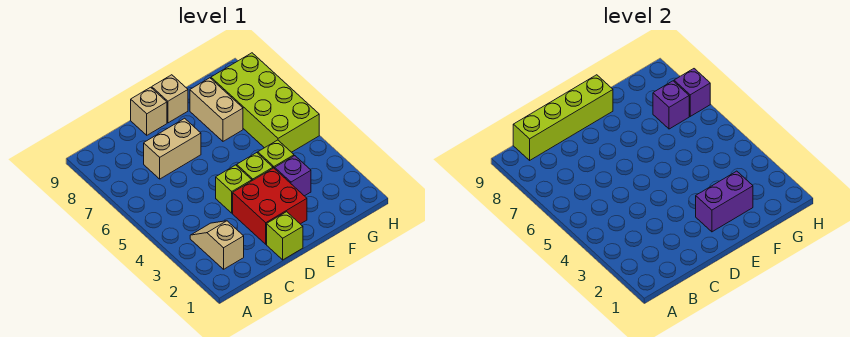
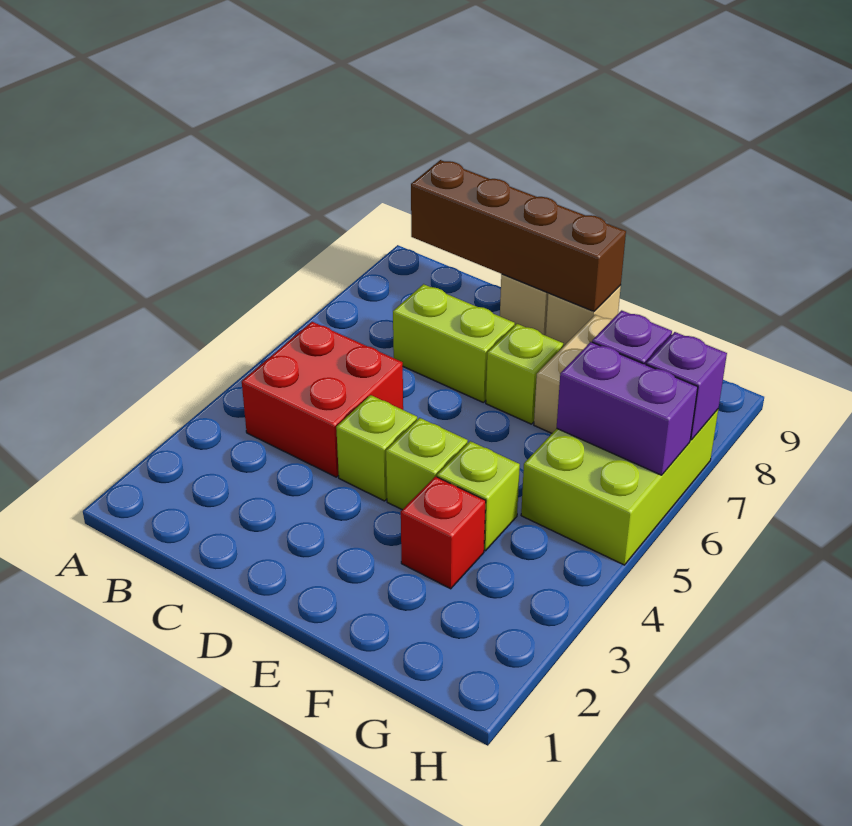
tan 1x2 slope [190,221,244,269] -> none
lime 1x4 brick [513,75,613,160] -> brown 1x4 brick [411,160,626,311]
tan 1x2 brick [144,118,201,179] -> lime 1x2 brick [393,284,515,403]
lime 1x1 brick [267,212,303,260] -> lime 1x1 brick moved to [486,324,563,424]
red 2x2 brick [233,168,307,244] -> red 2x2 brick moved to [242,322,403,477]
purple 1x2 brick [696,171,753,232] -> purple 1x2 brick moved to [557,342,698,475]
purple 1x1 brick [275,156,311,196] -> red 1x1 brick [401,476,486,589]
lime 2x4 brick [211,53,319,152] -> lime 2x3 brick [521,409,718,565]

